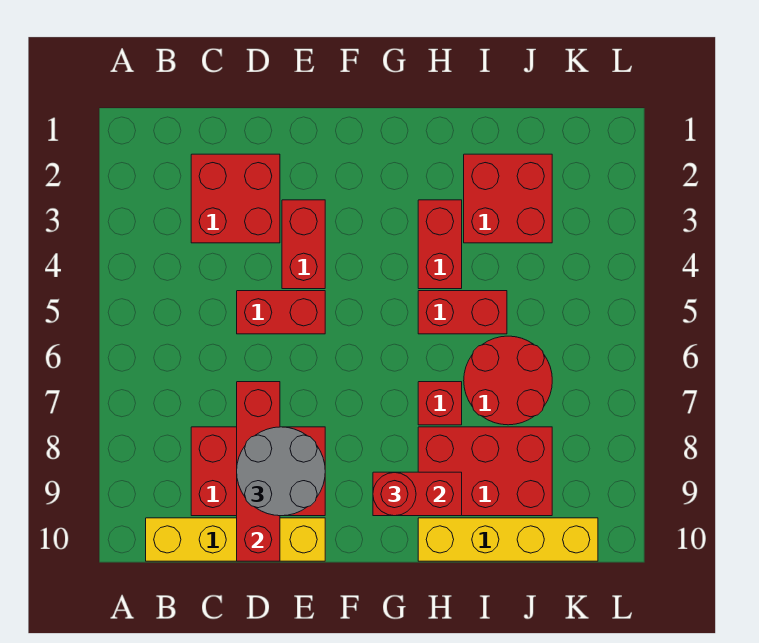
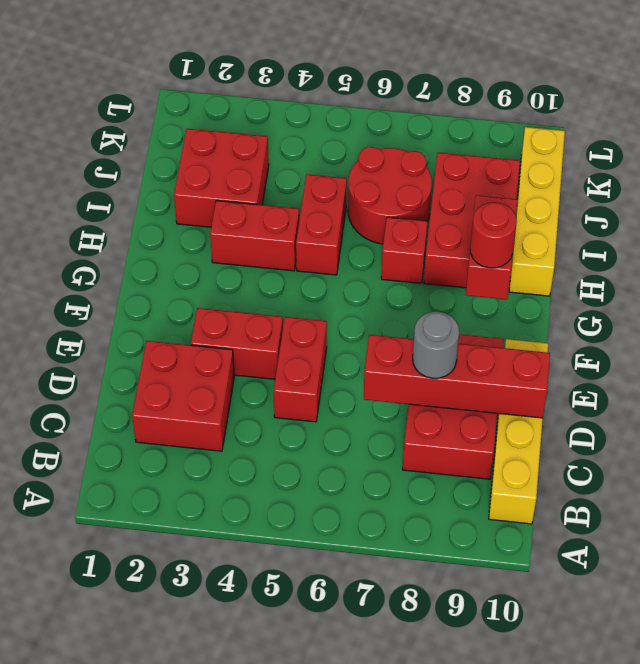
grey 2x2 round brick [237,427,325,516] -> grey 1x1 round brick [413,312,459,378]

